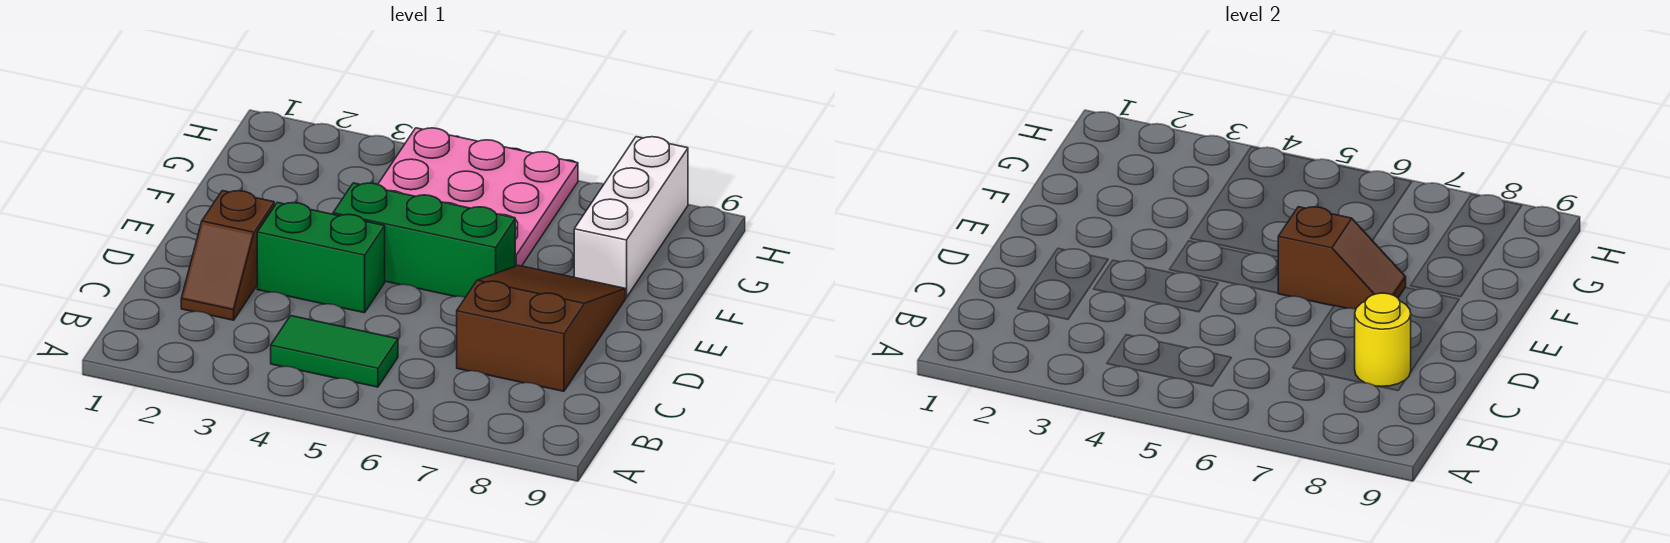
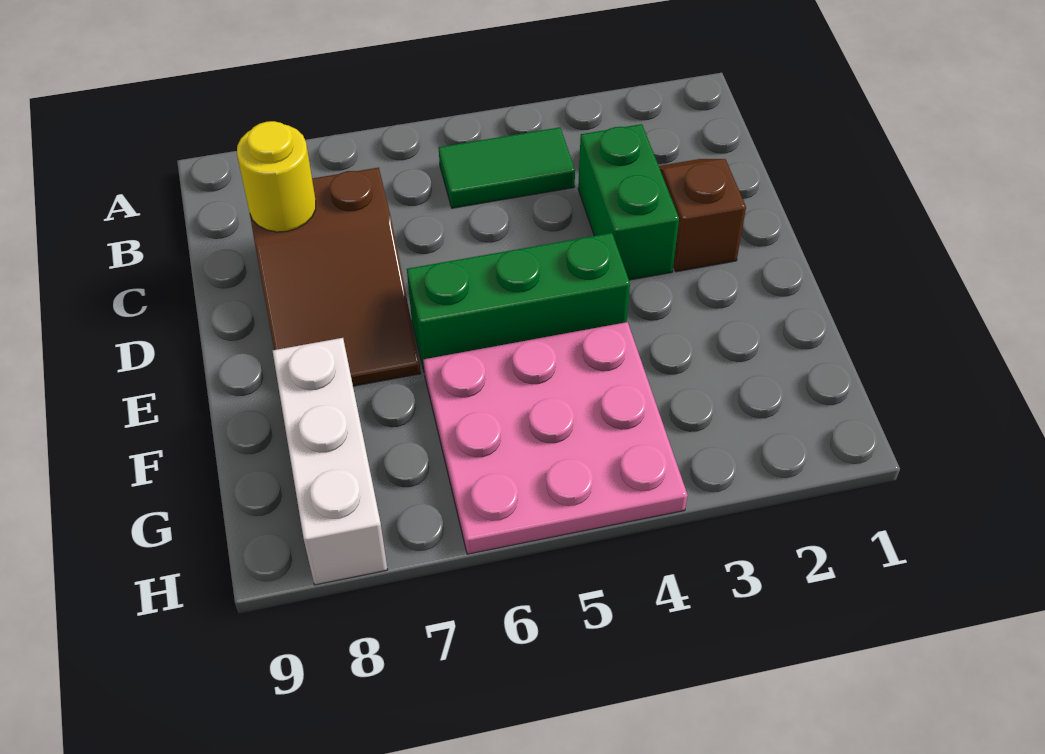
green 1x2 brick [257,202,385,313] -> green 1x2 brick turned to [578,124,679,280]
brown 1x2 slope [1278,207,1406,309] -> none

